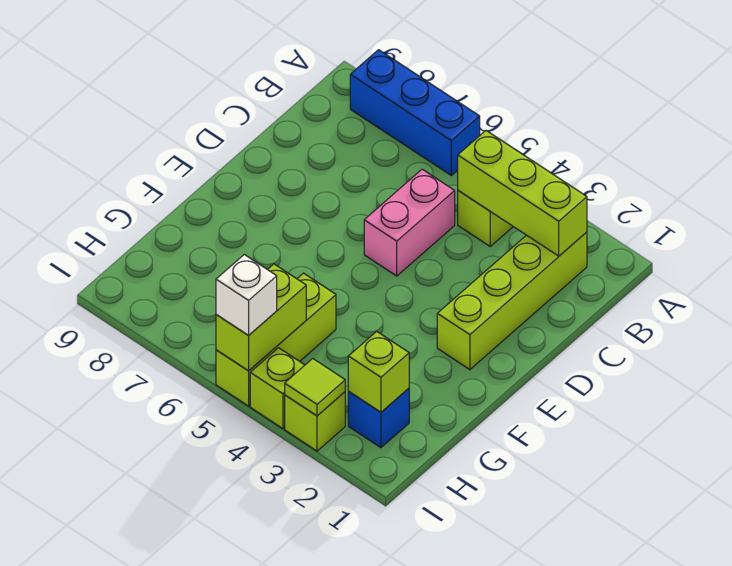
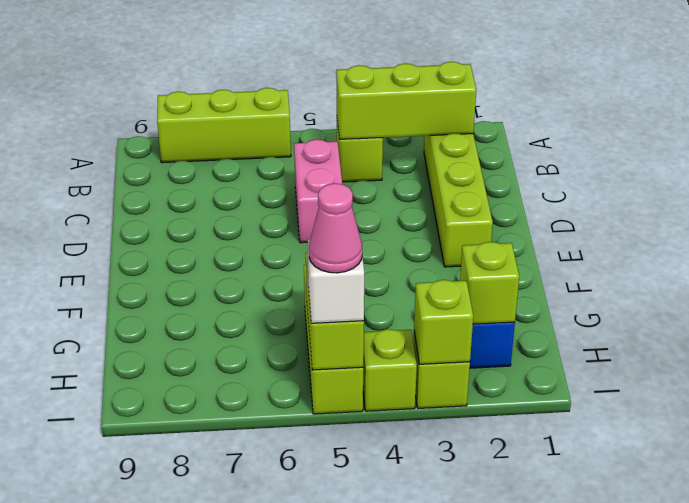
blue 1x3 brick [350,50,480,175] -> lime 1x3 brick [157,88,291,163]
lime 1x1 tile [285,359,345,416] -> lime 1x1 brick [414,280,473,364]
none -> pink 1x1 cone [309,183,362,273]

